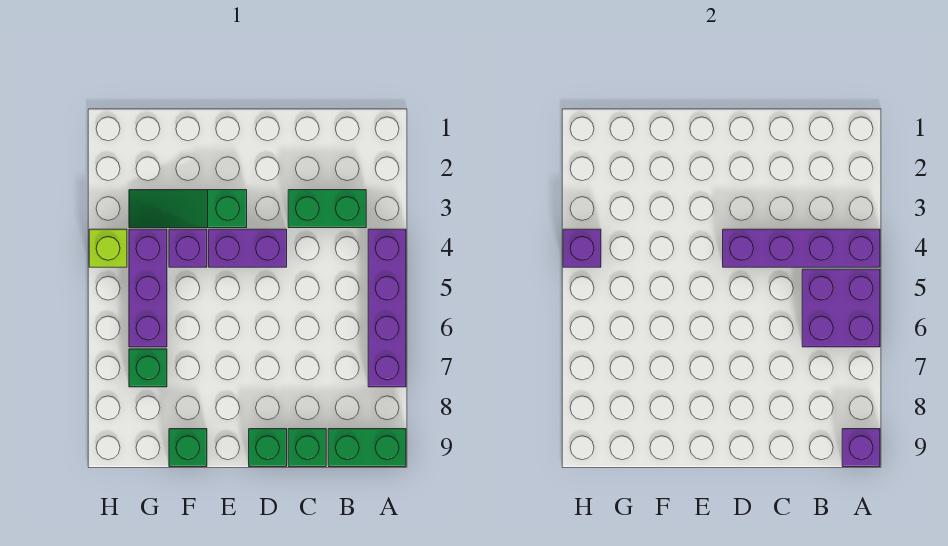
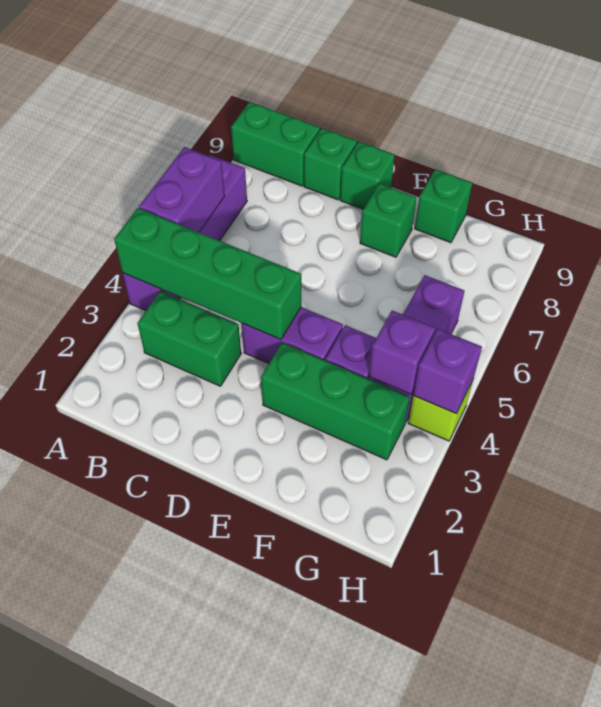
purple 1x4 brick [723,229,880,267] -> green 1x4 brick [114,208,301,340]
purple 2x2 brick [802,269,880,347] -> purple 1x2 brick [139,147,225,232]
purple 1x1 brick [842,429,880,467] -> purple 1x1 brick moved to [369,310,435,394]
green 1x3 slope [129,190,247,228] -> green 1x3 brick [261,343,410,460]
green 1x1 brick [129,349,167,387] -> green 1x1 brick moved to [360,183,417,257]

